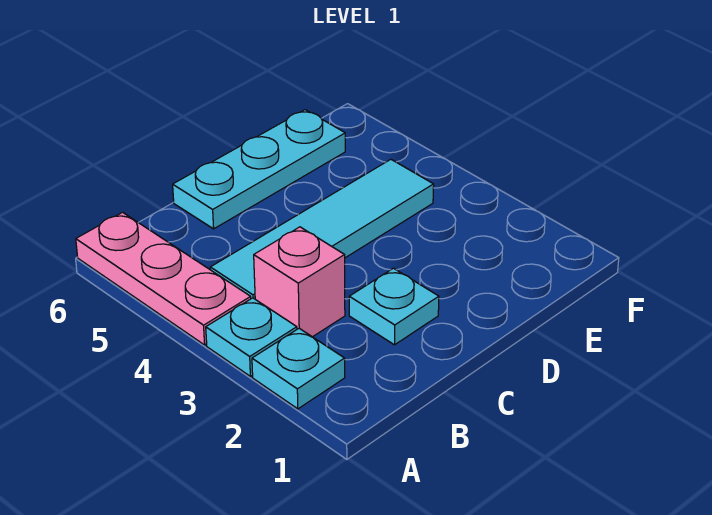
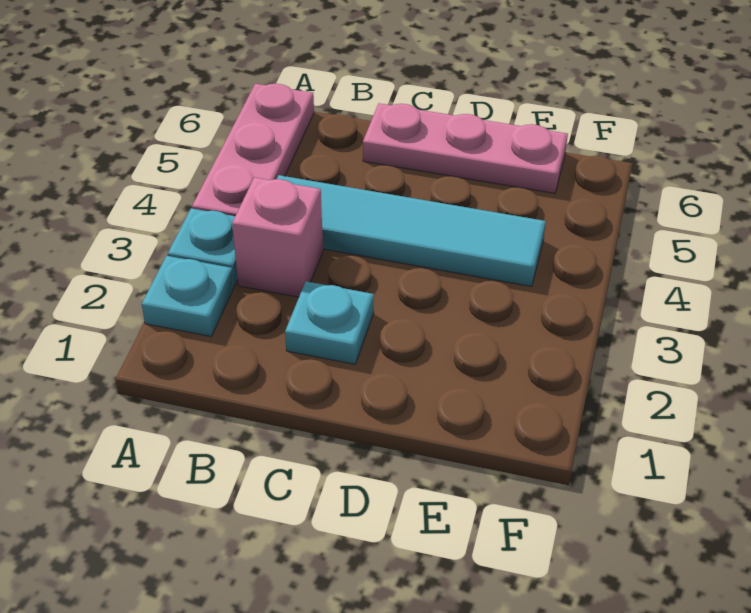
cyan 1x3 plate [173,110,345,229] -> pink 1x3 plate [363,103,568,193]

